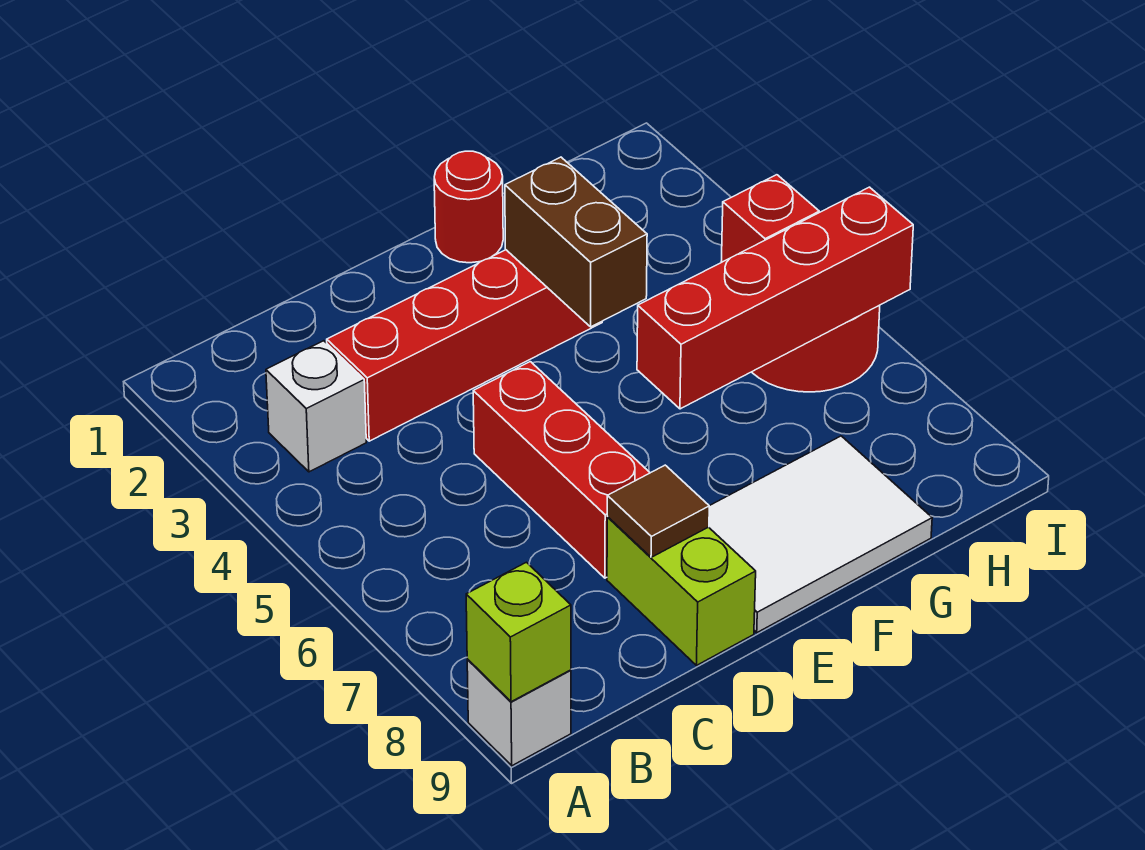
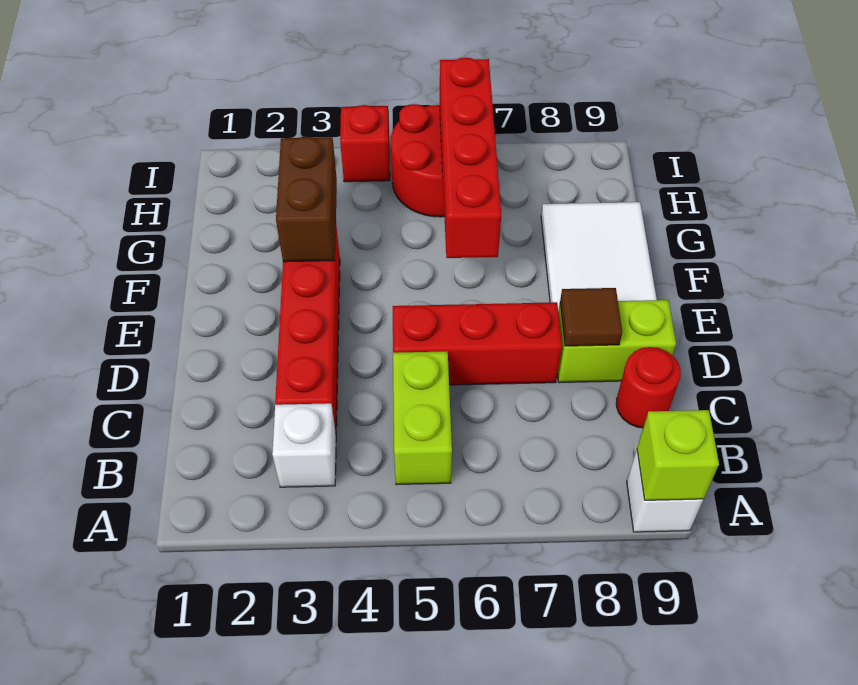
none -> lime 1x2 brick [393,351,452,485]
red 1x1 round brick [434,151,503,263] -> red 1x1 round brick moved to [616,347,681,428]
brown 1x2 brick [505,157,647,327] -> brown 1x2 brick turned to [276,137,337,262]

